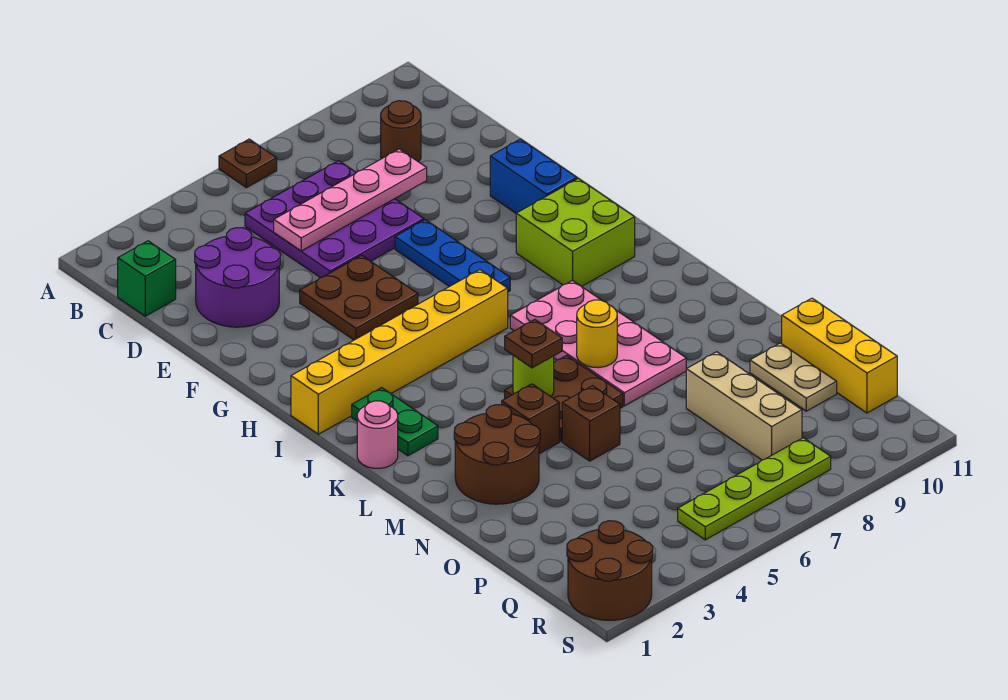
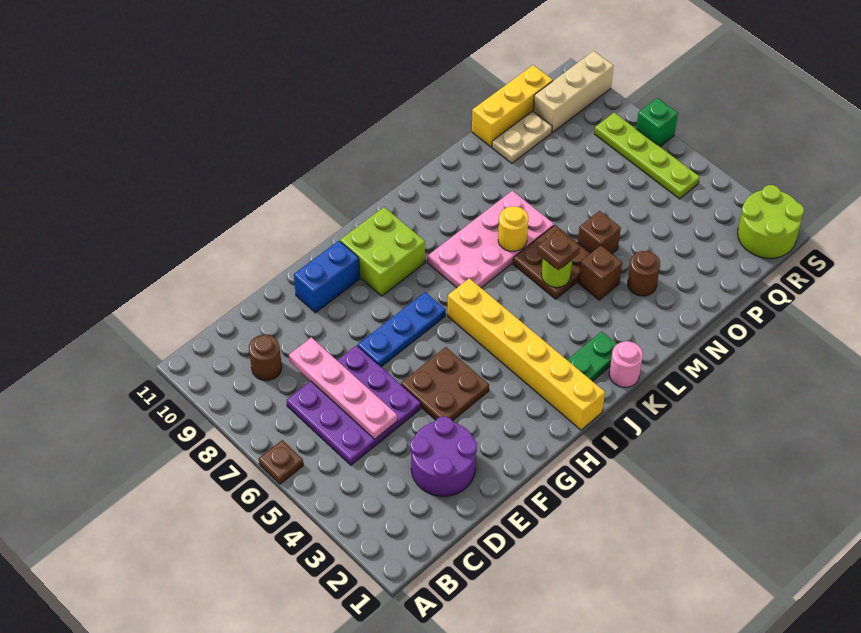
green 1x1 brick [118,241,176,316] -> green 1x1 brick moved to [636,98,678,146]
brown 2x2 round brick [454,405,540,504] -> brown 1x1 round brick [628,251,660,296]
tan 1x3 brick [686,352,802,460] -> tan 1x3 brick moved to [533,51,613,132]
brown 2x2 round brick [567,521,653,620] -> lime 2x2 round brick [738,185,804,258]

